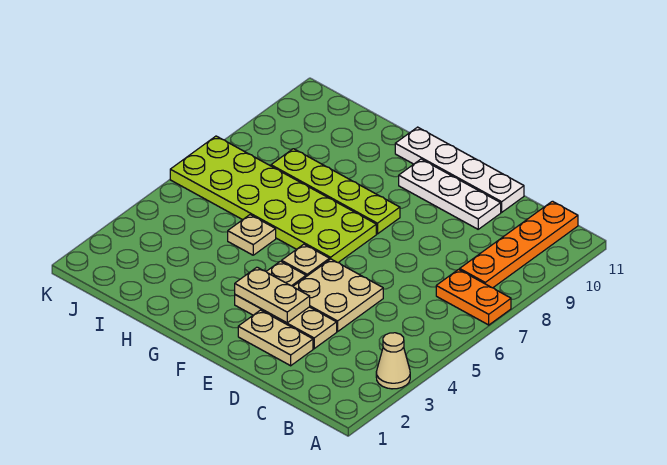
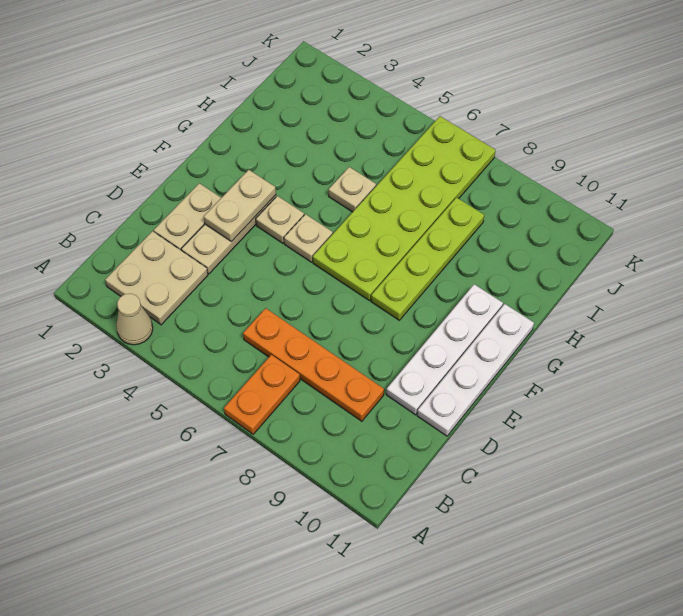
orange 1x4 plate [460,201,578,288] -> orange 1x4 plate moved to [243,308,384,421]
tan 2x2 plate [293,259,383,332] -> tan 2x2 plate moved to [105,231,208,325]
white 1x3 plate [399,159,501,229] -> white 1x4 plate [386,284,503,415]

